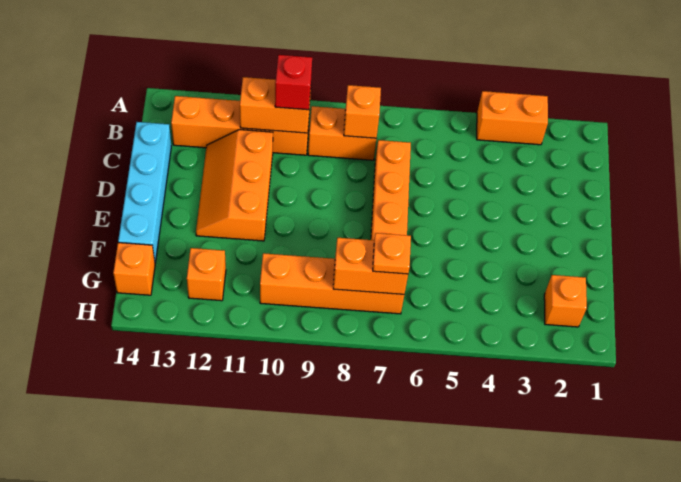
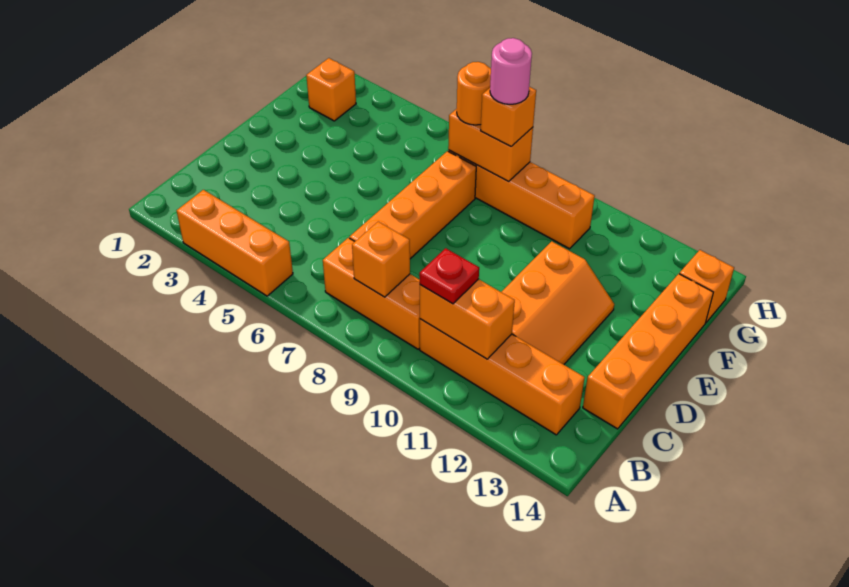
orange 1x2 brick [477,91,548,145] -> orange 1x3 brick [177,190,293,296]
orange 1x2 brick [308,106,376,160] -> orange 1x3 brick [323,238,420,349]
red 1x1 brick [275,55,312,110] -> red 1x1 plate [419,248,479,304]
cyan 1x4 brick [118,122,171,263] -> orange 1x4 brick [583,274,713,429]
orange 1x1 plate [373,233,411,274] -> orange 1x1 round brick [457,62,491,125]
none -> pink 1x1 round brick [490,38,532,104]
orange 1x1 brick [187,248,226,301] -> orange 1x1 brick moved to [481,87,536,146]

